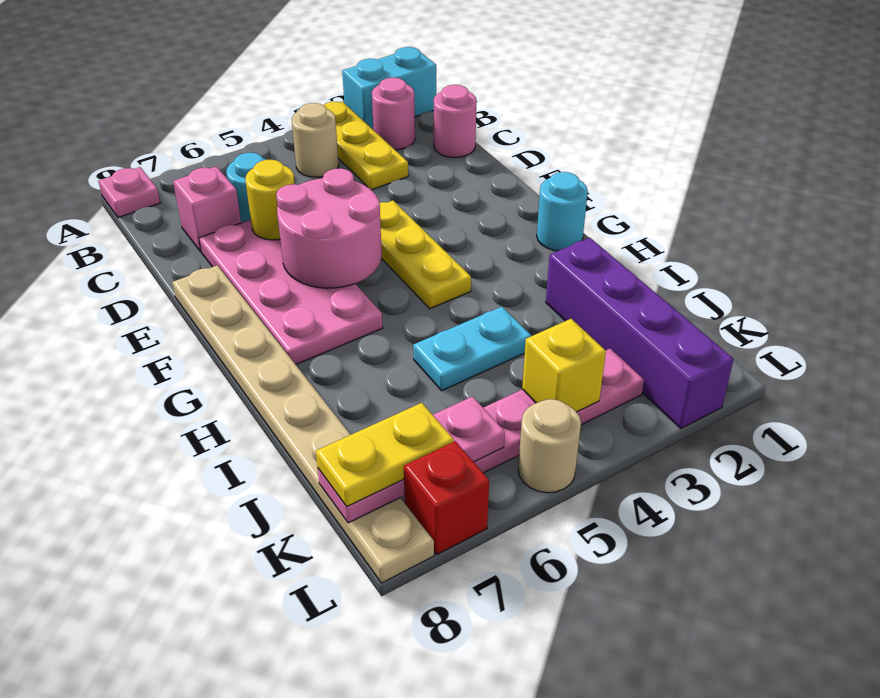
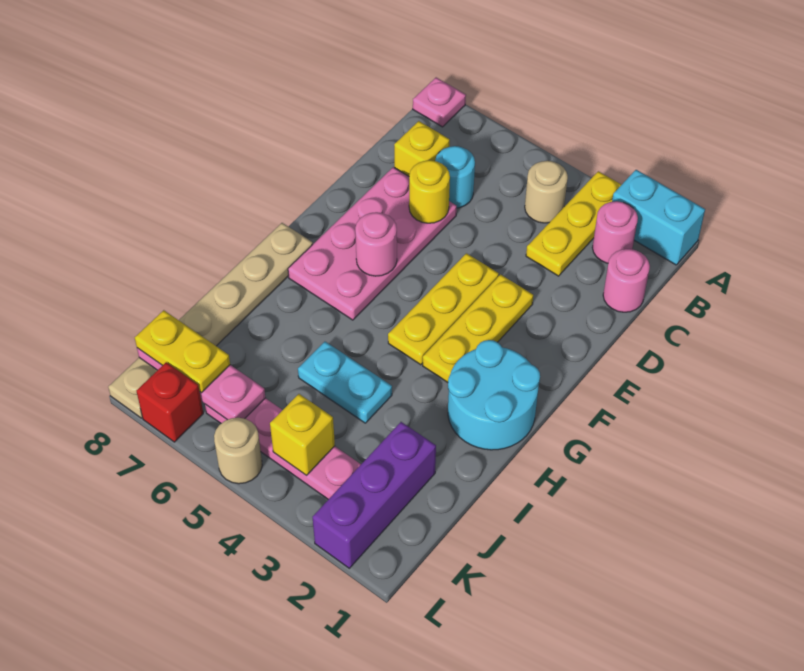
pink 1x1 brick [173,166,241,251] -> yellow 1x1 brick [394,121,450,176]
none -> yellow 1x3 plate [423,274,533,382]
pink 2x2 round brick [276,168,382,288] -> pink 1x1 round brick [355,212,397,276]
tan 1x8 plate [172,265,434,583] -> tan 1x6 plate [108,223,313,418]
cyan 1x1 round brick [537,172,588,251] -> cyan 2x2 round brick [448,340,540,450]
purple 1x4 brick [546,238,734,428] -> purple 1x3 brick [313,422,436,568]

